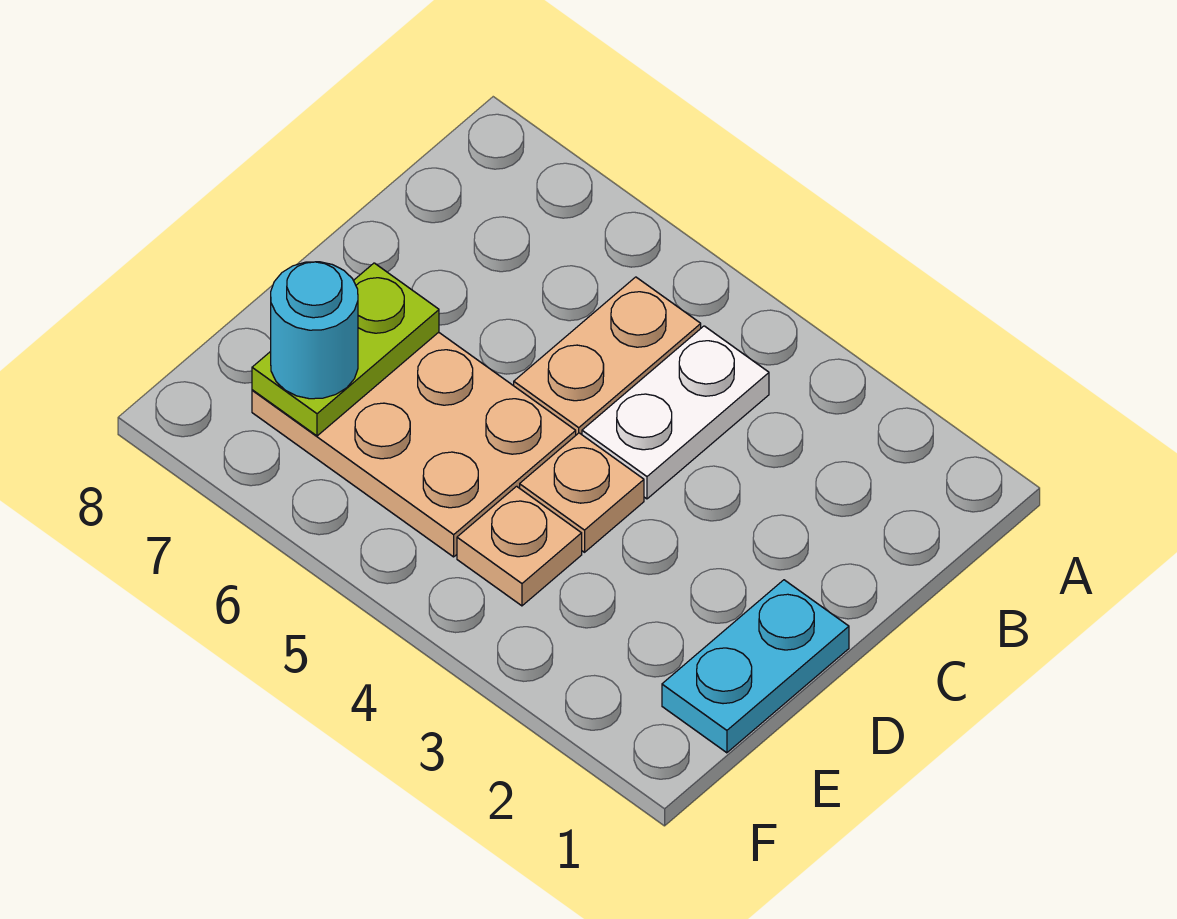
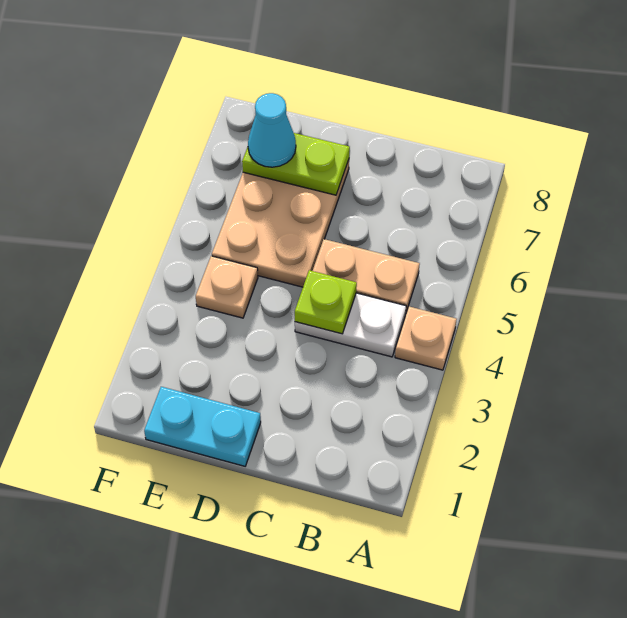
none -> lime 1x1 plate [295,270,357,334]
tan 1x1 plate [520,433,644,552] -> tan 1x1 plate moved to [395,307,457,370]
cyan 1x1 round brick [271,262,358,399] -> cyan 1x1 cone [248,93,296,167]

